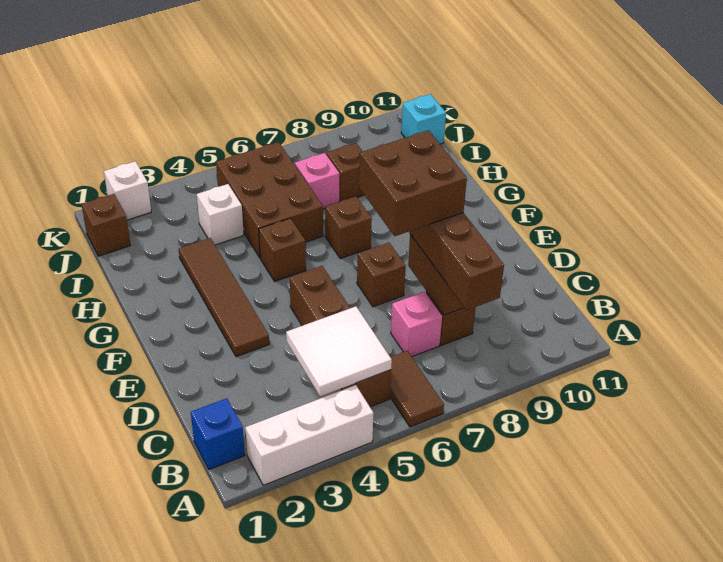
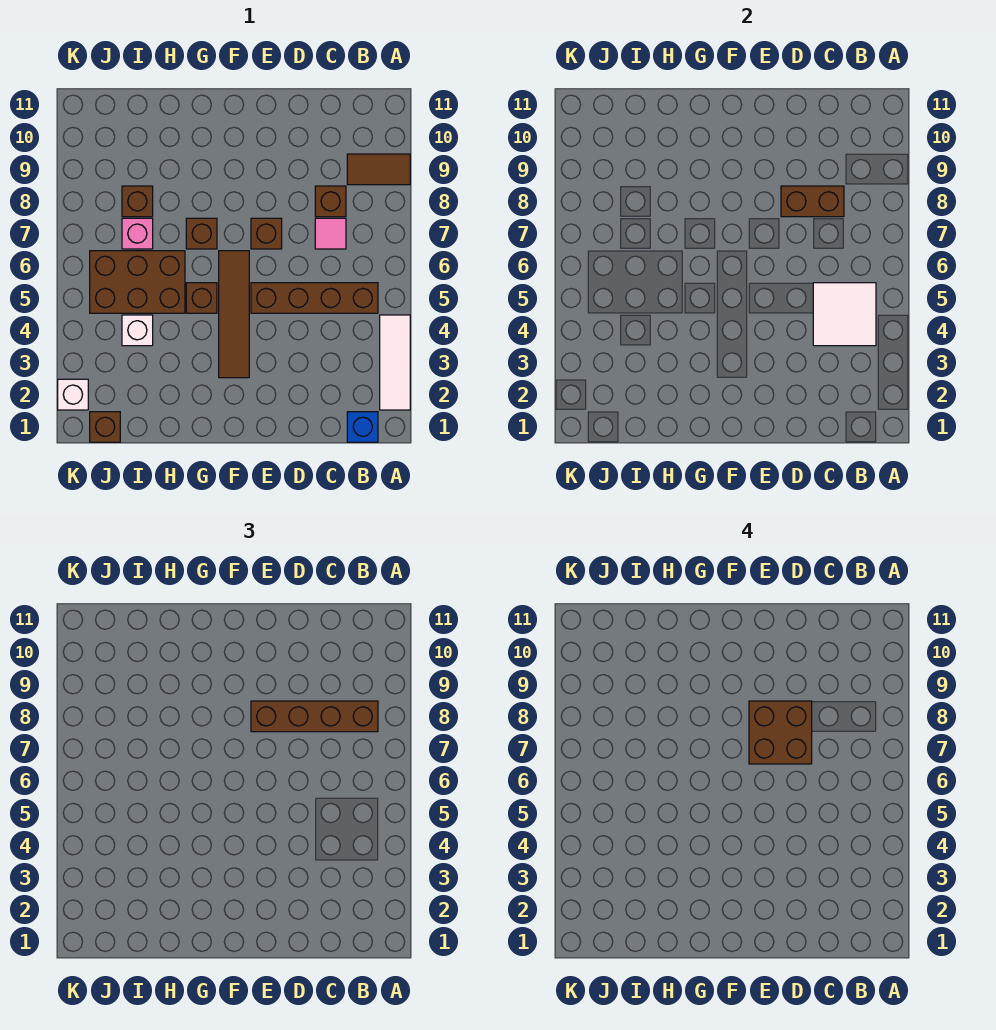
white 1x3 brick [245,385,374,485] -> white 1x3 tile [380,315,410,410]
brown 1x2 tile [390,351,444,427] -> brown 1x2 tile moved to [347,154,410,185]
pink 1x1 brick [391,292,442,357] -> pink 1x1 tile [315,218,346,249]
brown 1x4 tile [179,238,269,357] -> brown 1x4 tile turned to [219,251,249,378]
cyan 1x1 brick [401,94,446,144] -> none

